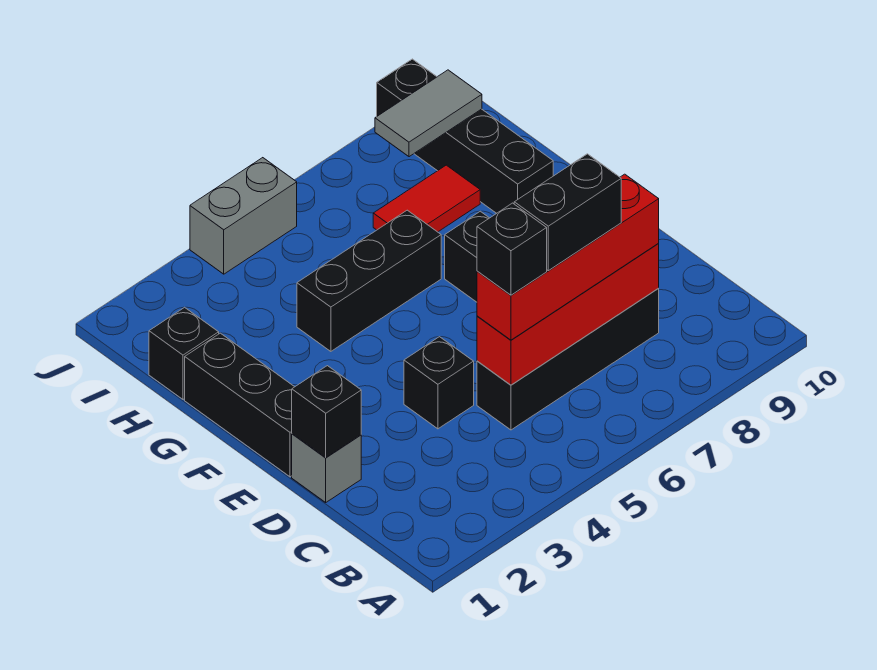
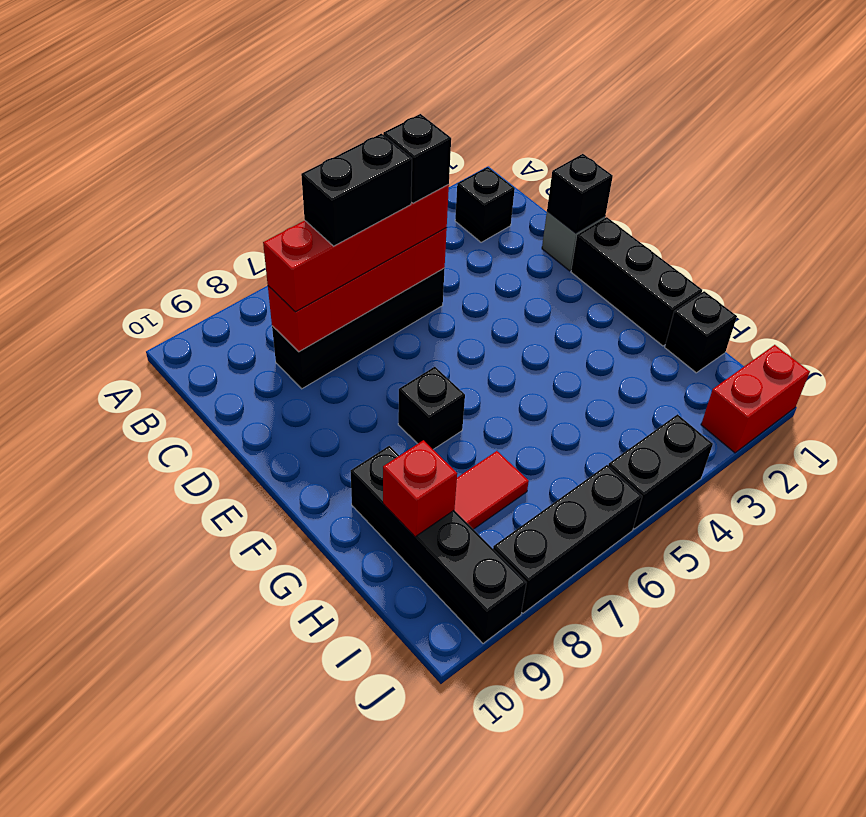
black 1x1 brick [404,337,474,429] -> black 1x1 brick moved to [455,167,515,242]
black 1x3 brick [297,210,441,351] -> black 1x3 brick moved to [493,465,642,613]
none -> red 1x1 brick [383,440,457,537]
grey 1x2 tile [375,70,482,157] -> none
none -> red 1x2 brick [701,345,810,453]
grey 1x2 brick [190,158,297,274] -> black 1x2 brick [608,414,713,529]

